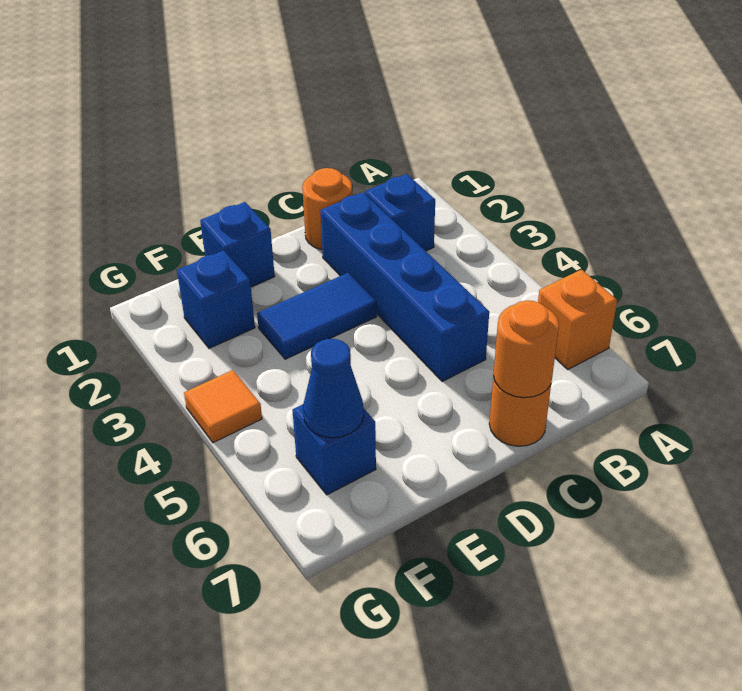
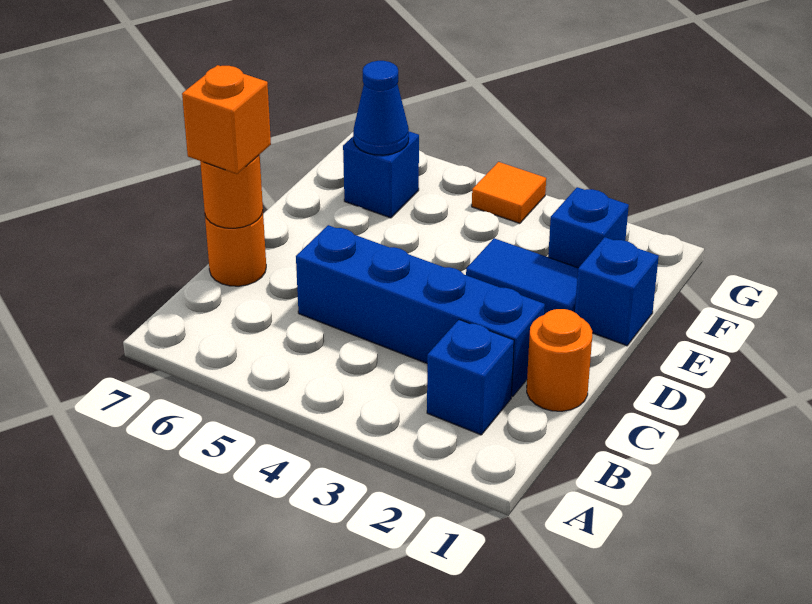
orange 1x1 brick [538,270,617,369] -> orange 1x1 brick moved to [182,65,271,174]
blue 1x2 tile [257,273,377,359] -> blue 1x2 tile turned to [466,238,578,315]

